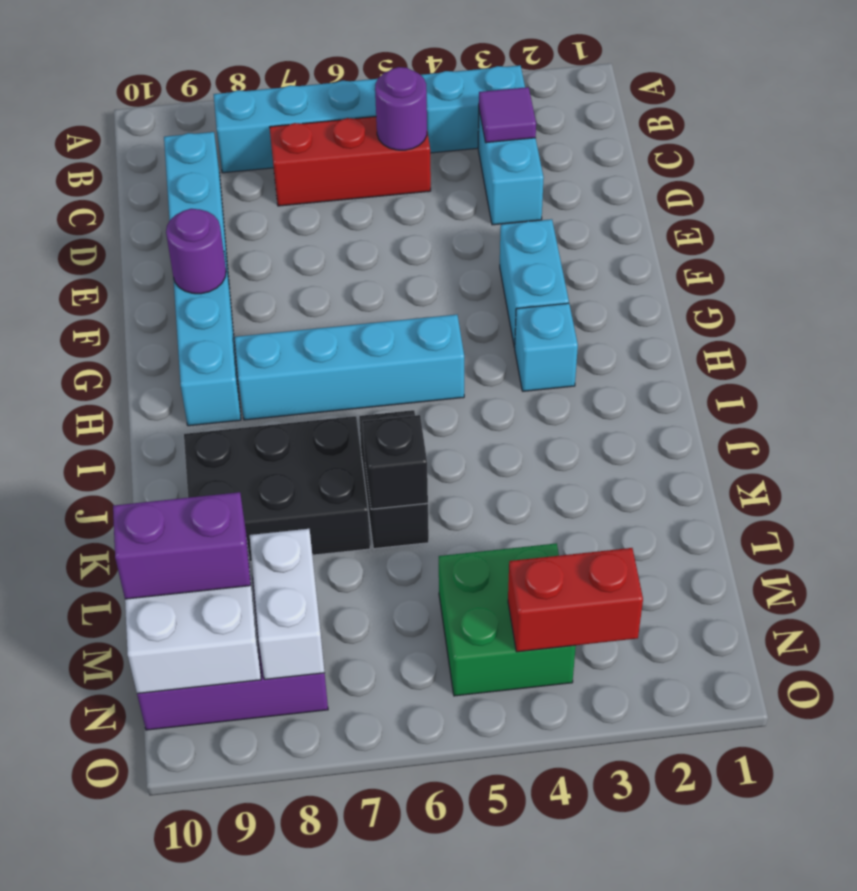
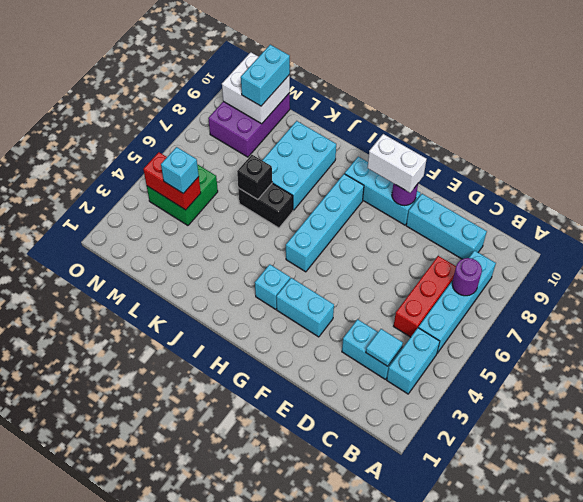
purple 1x1 tile [479,87,536,143] -> cyan 1x1 tile [366,329,403,366]
purple 1x1 round brick [375,67,427,150] -> purple 1x1 round brick moved to [452,258,482,296]
black 2x3 brick [184,416,370,562] -> cyan 2x3 brick [262,121,336,210]
none -> cyan 1x1 brick [161,147,199,193]
white 1x2 brick [250,529,325,679] -> white 1x2 brick moved to [367,134,427,193]
purple 1x2 brick [113,492,251,599] -> cyan 1x2 brick [241,45,290,106]
red 1x2 brick [508,548,643,652] -> red 1x2 brick turned to [143,152,201,210]

